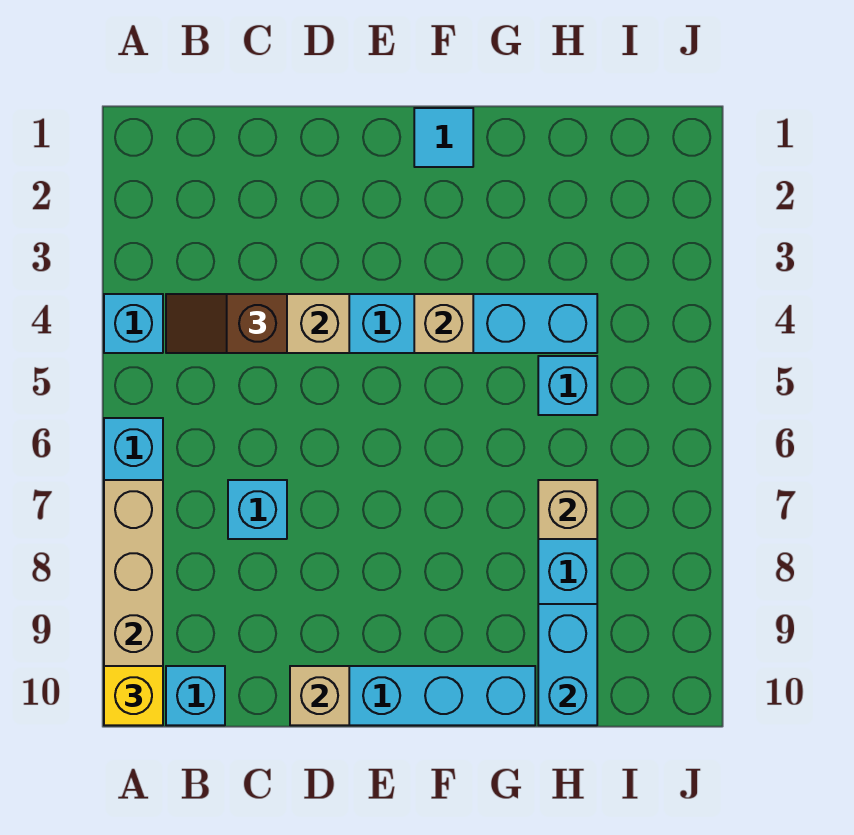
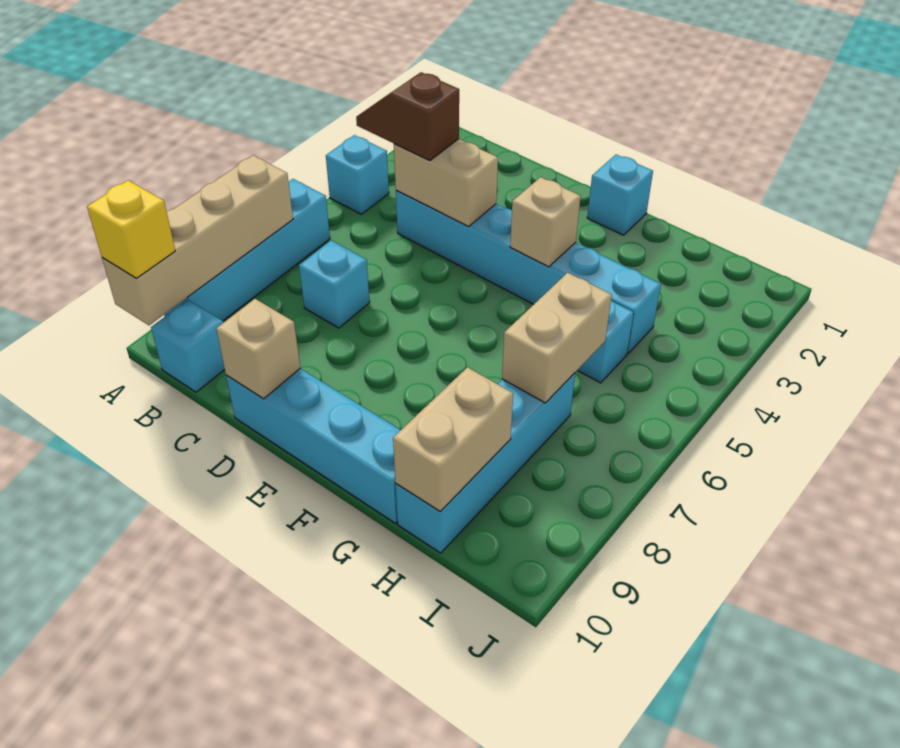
cyan 1x1 tile [414,108,473,167] -> cyan 1x1 brick [587,155,653,235]
tan 1x1 brick [538,480,597,539] -> tan 1x2 brick [502,273,612,403]
cyan 1x2 brick [538,604,597,725] -> tan 1x2 brick [393,367,513,512]

